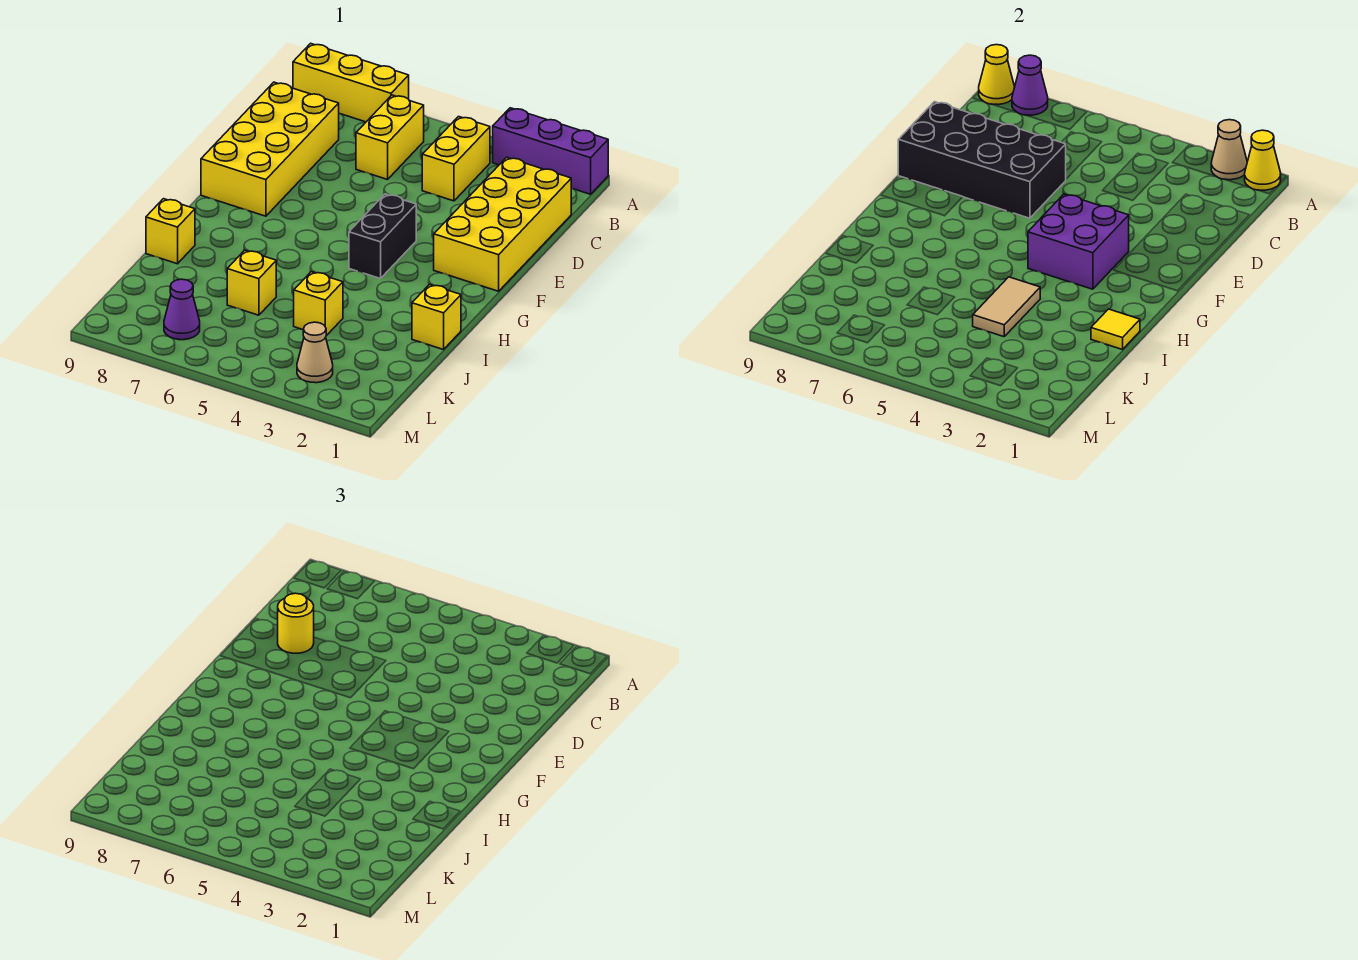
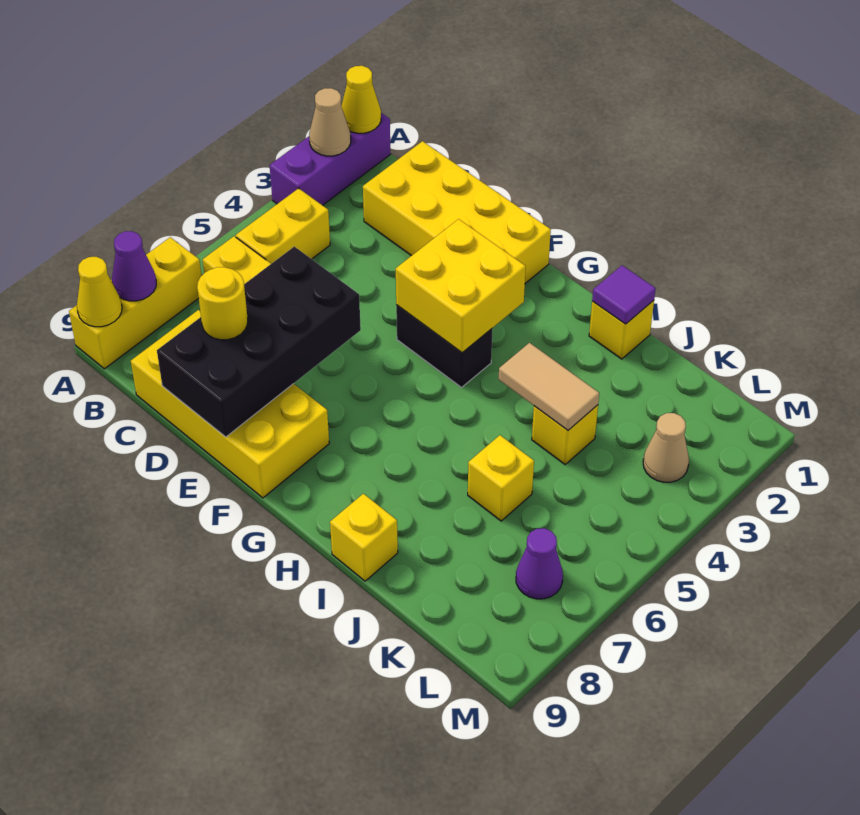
yellow 1x2 brick [422,117,490,201] -> yellow 1x2 brick turned to [236,188,330,264]
purple 2x2 brick [1028,194,1129,289] -> yellow 2x2 brick [396,219,526,353]
yellow 1x1 tile [1091,309,1140,350] -> purple 1x1 tile [592,265,656,324]

